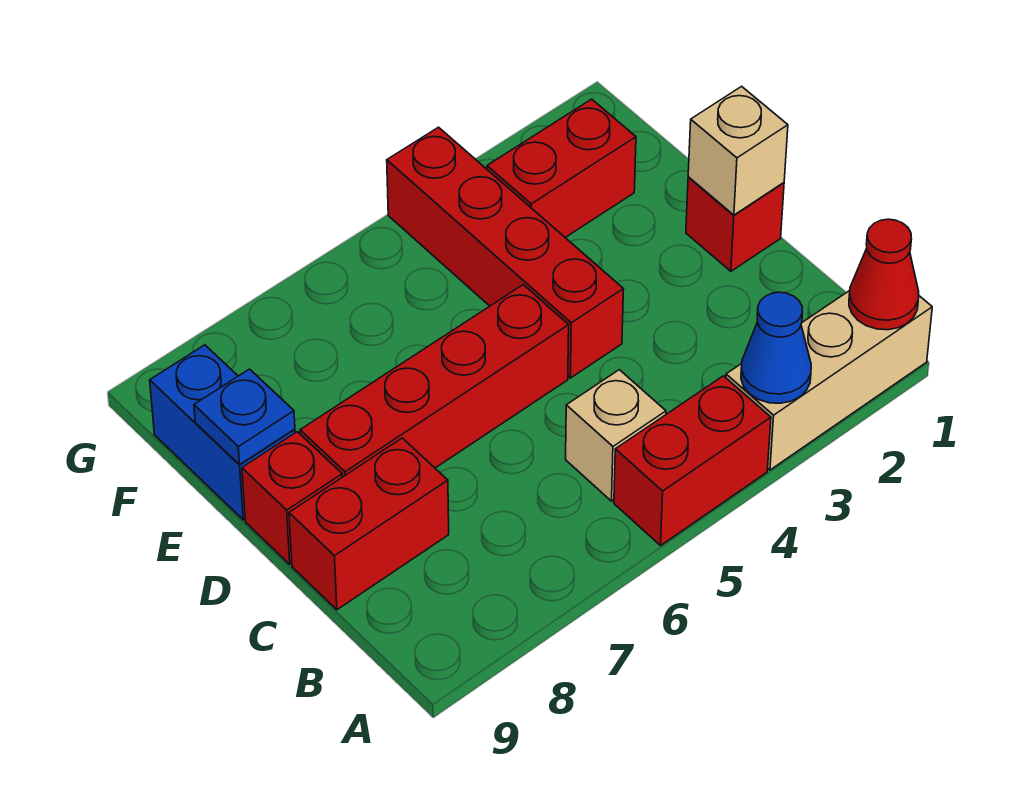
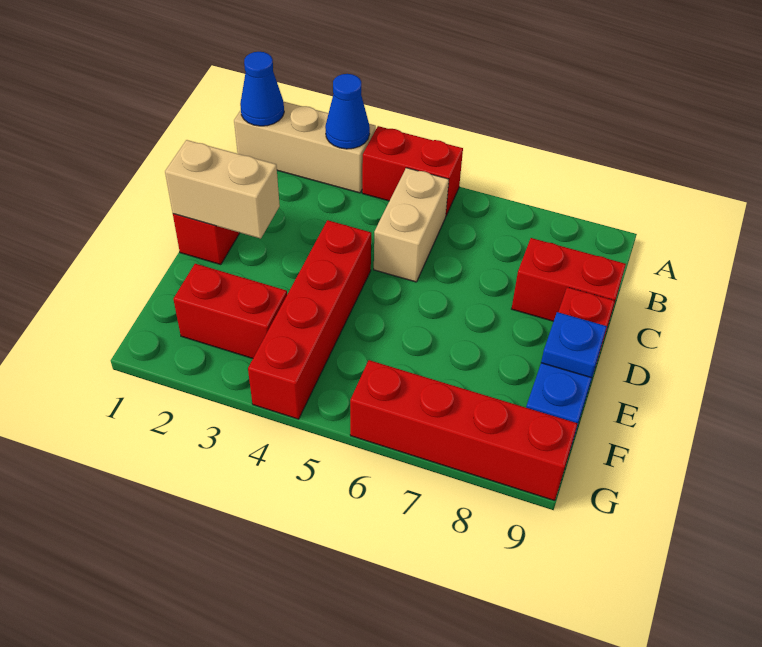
red 1x1 cone [849,219,919,330] -> blue 1x1 cone [240,52,284,126]
tan 1x1 brick [566,370,666,501] -> tan 1x2 brick [374,168,449,282]
tan 1x1 brick [688,86,788,215] -> tan 1x2 brick [165,140,280,239]
red 1x4 brick [300,285,569,477] -> red 1x4 brick moved to [350,360,578,501]

